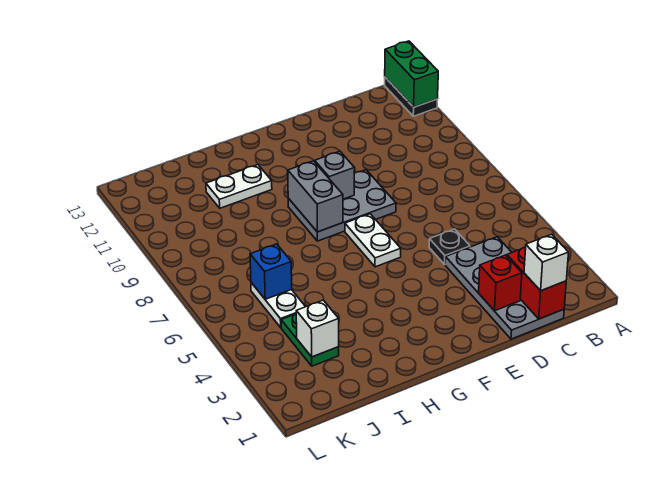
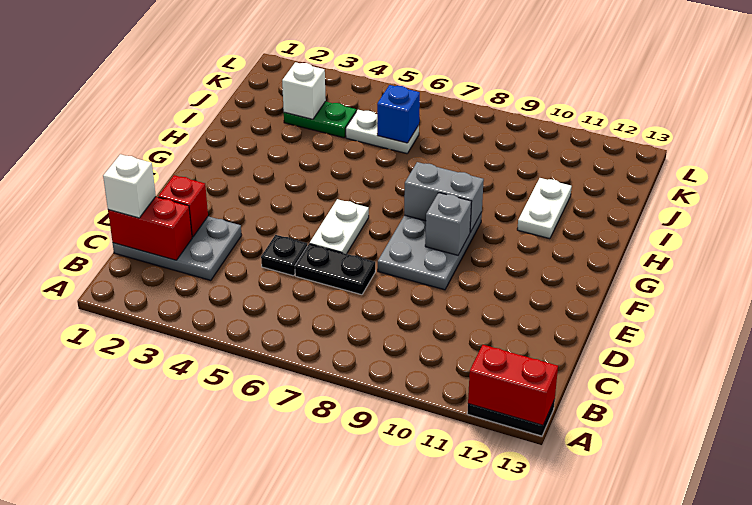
green 1x2 brick [385,41,438,107] -> red 1x2 brick [468,345,558,425]
grey 2x4 plate [445,237,564,339] -> grey 2x3 plate [113,216,242,281]
none -> black 1x2 plate [295,244,375,295]
white 1x2 plate [345,214,401,267] -> white 1x2 plate turned to [310,199,369,254]

